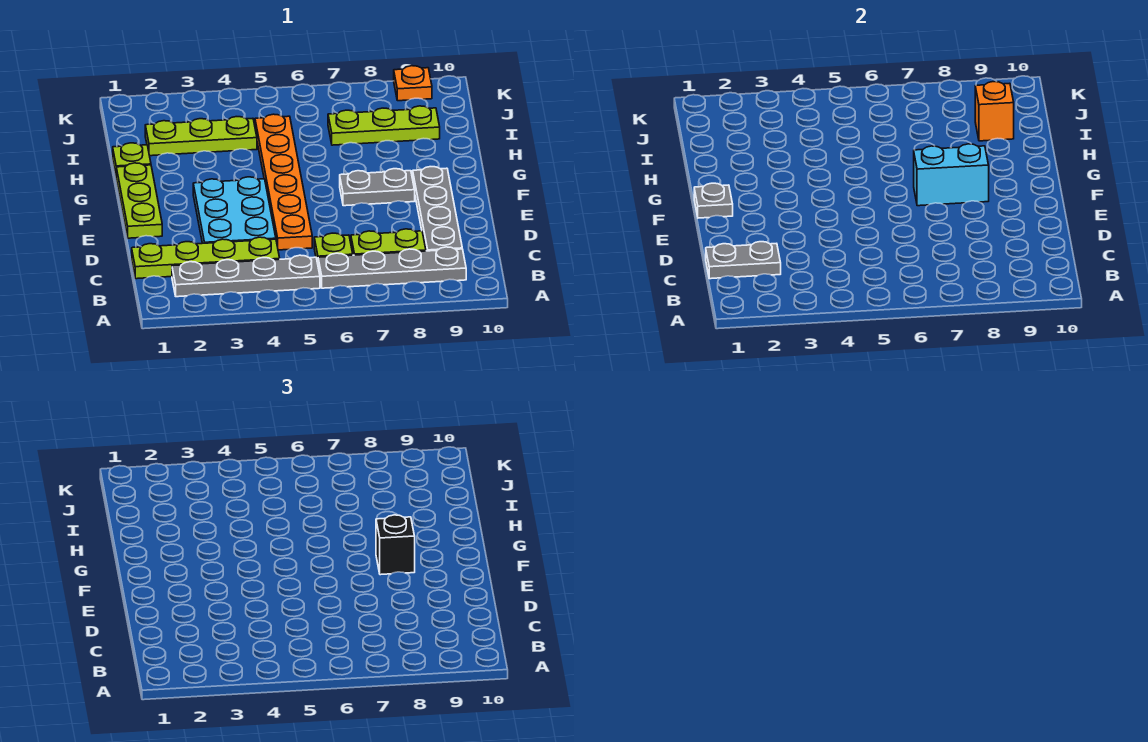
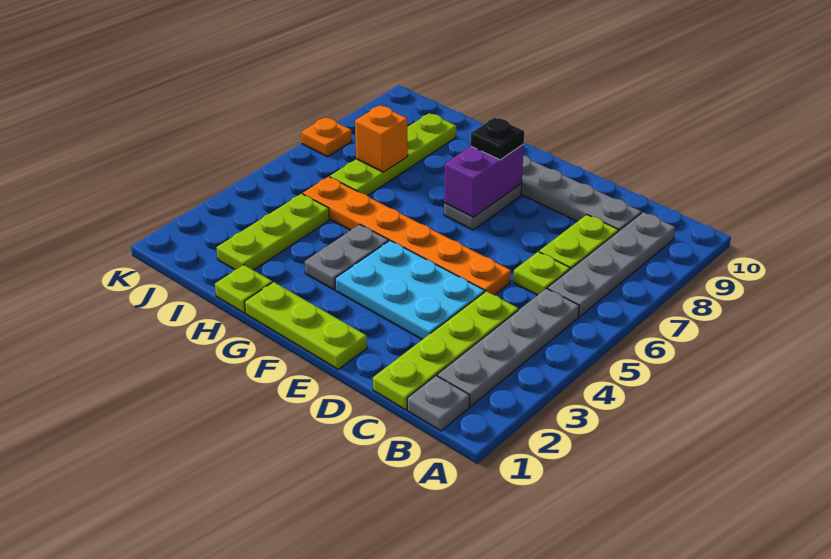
grey 1x2 plate [706,242,781,279] -> grey 1x2 plate moved to [305,224,389,290]
grey 1x1 plate [694,183,733,218] -> grey 1x1 plate moved to [407,376,470,431]
cyan 1x2 brick [914,144,989,206] -> purple 1x2 brick [444,144,524,217]
black 1x1 brick [376,515,415,575] -> black 1x1 plate [470,117,524,160]
lime 1x3 plate [328,106,440,145] -> lime 1x4 plate [330,113,456,196]
orange 1x1 brick [975,82,1014,141] -> orange 1x1 brick moved to [355,105,408,172]
orange 1x1 plate [394,66,432,101] -> orange 1x1 plate moved to [301,117,352,157]

